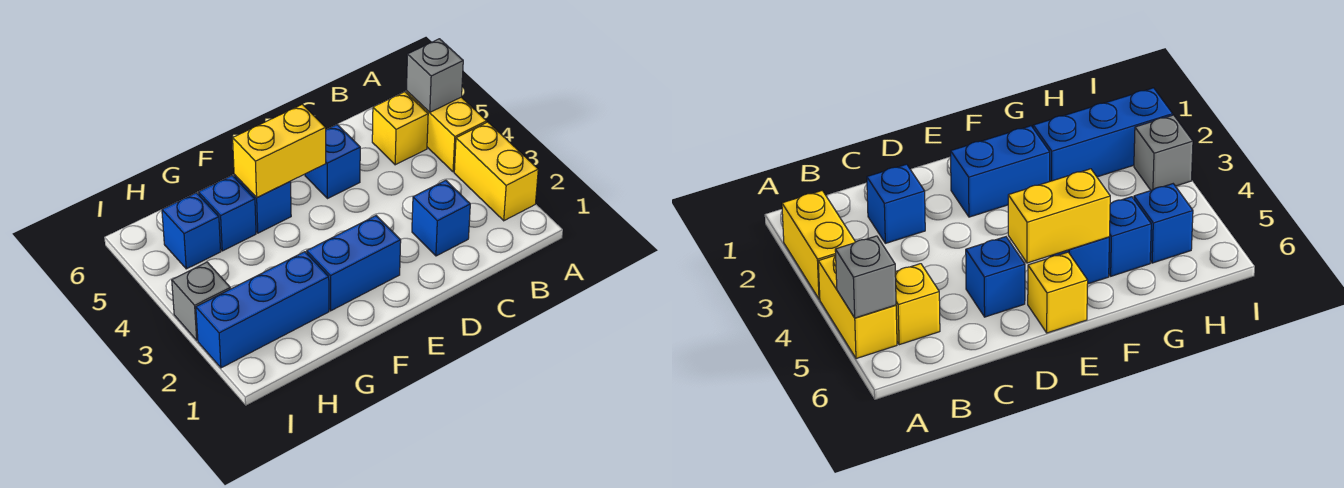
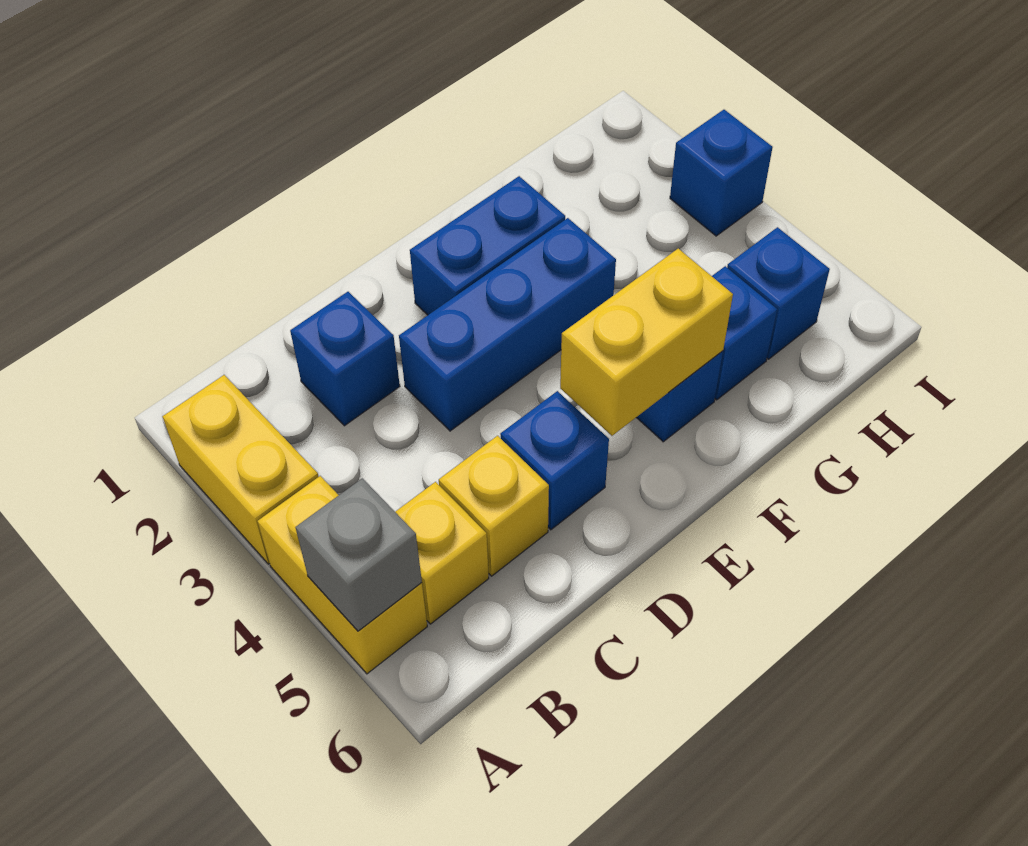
yellow 1x1 brick [1028,252,1088,333] -> yellow 1x1 brick moved to [439,436,549,576]
blue 1x3 brick [196,252,329,368] -> blue 1x3 brick moved to [399,218,616,431]
grey 1x1 brick [172,262,230,340] -> blue 1x1 brick [670,110,773,236]

